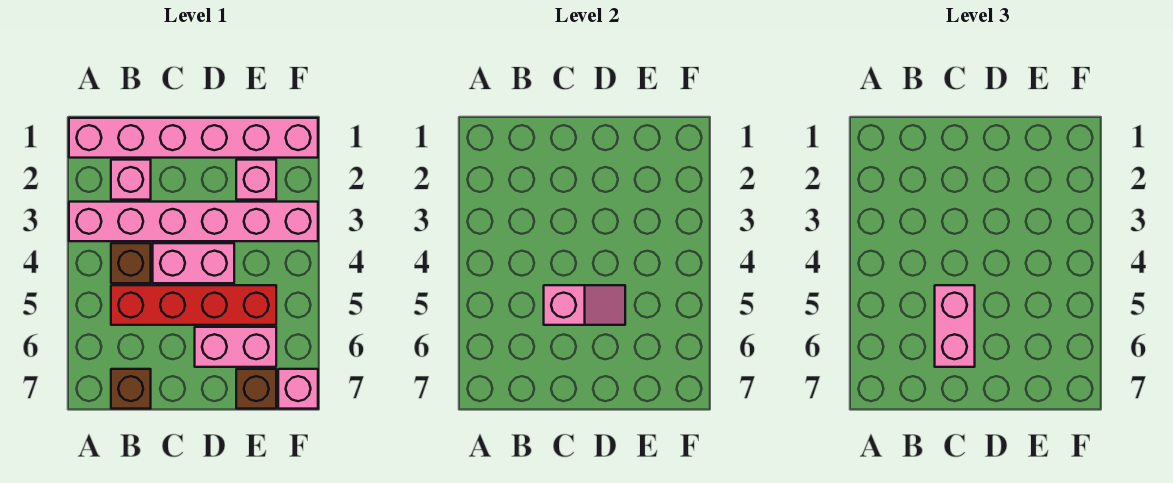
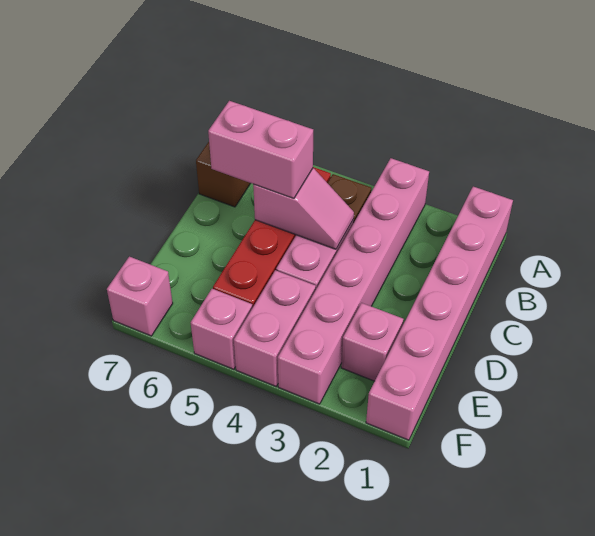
pink 1x1 brick [111,160,151,200] -> pink 1x1 brick moved to [191,289,252,369]
pink 1x2 slope [544,285,625,325] -> pink 1x2 slope turned to [253,168,354,249]
pink 1x2 brick [195,327,276,367] -> pink 1x2 brick moved to [234,270,316,386]
brown 1x1 brick [236,369,276,409] -> none

